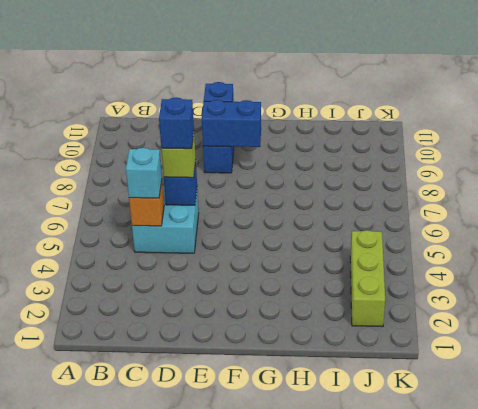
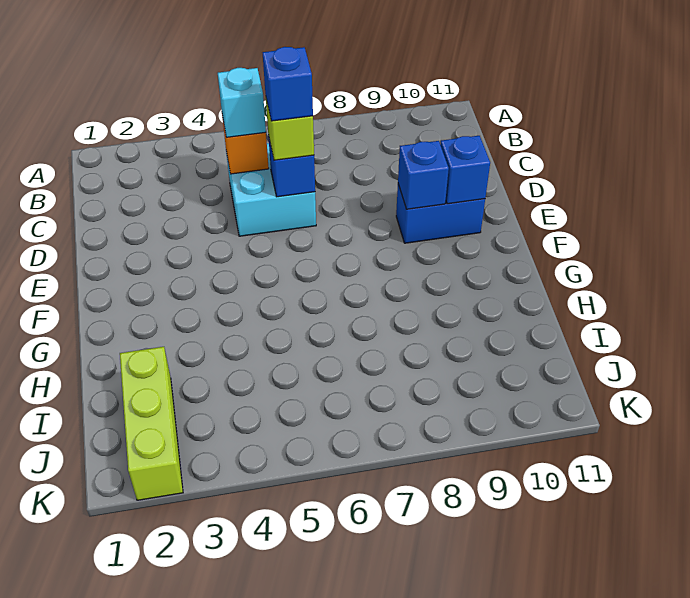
blue 1x2 brick [202,100,261,147] -> blue 1x1 brick [398,141,449,209]
lime 1x3 brick [350,230,385,327] -> lime 1x3 brick turned to [120,347,183,500]

